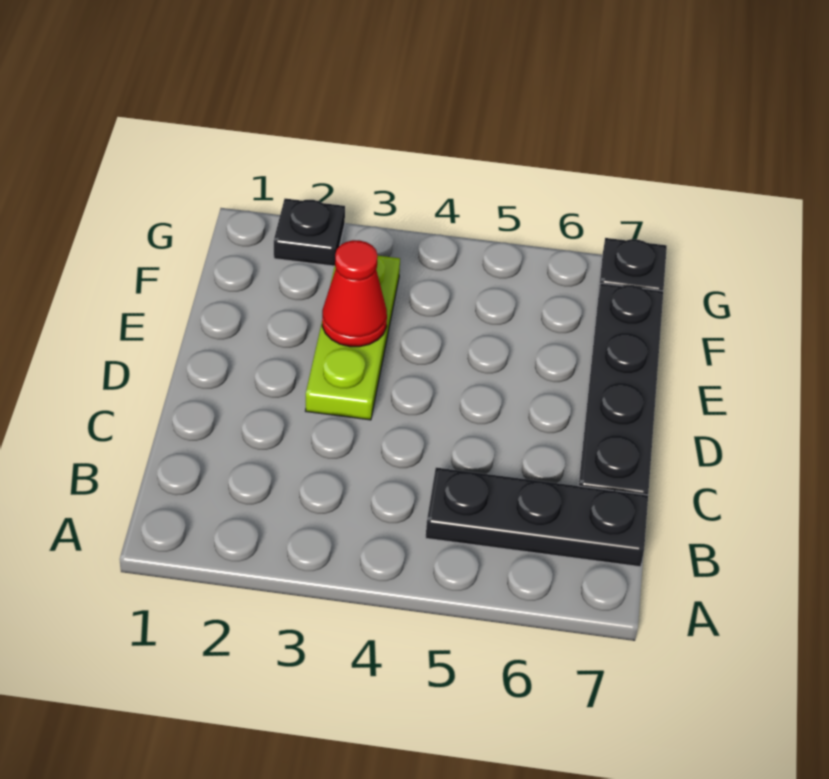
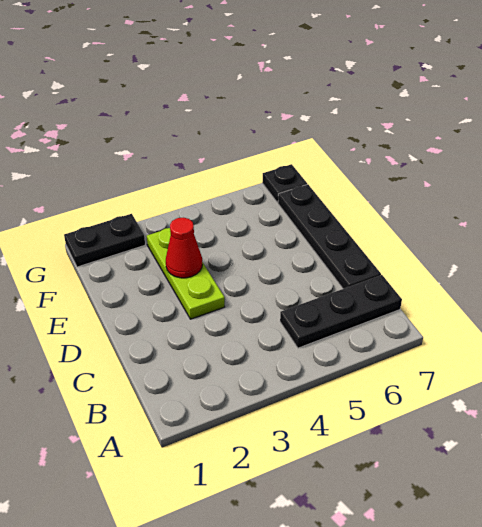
black 1x1 plate [274,199,345,266] -> black 1x2 plate [64,214,145,267]

